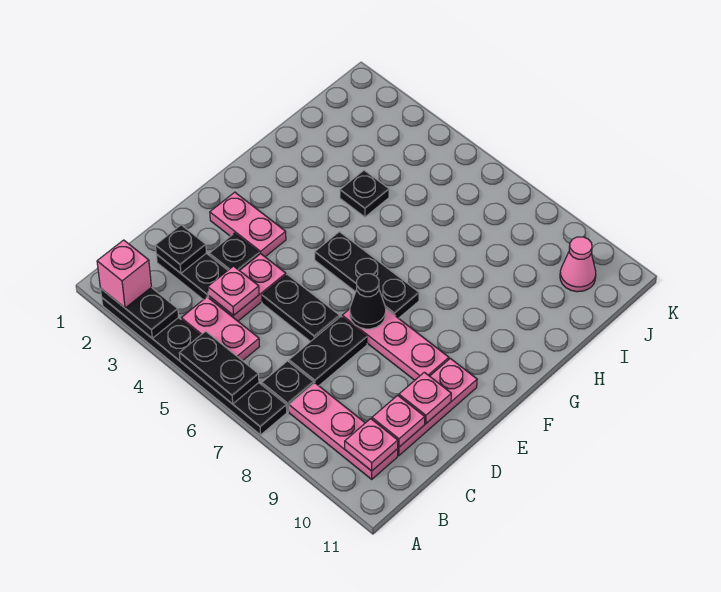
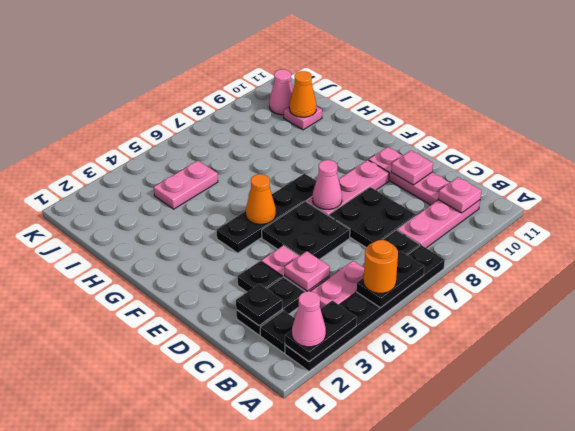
pink 1x1 brick [97,240,151,308] -> pink 1x1 cone [292,291,326,347]
none -> orange 1x1 round brick [364,240,398,293]
black 1x2 plate [289,317,367,386] -> black 2x2 plate [329,187,416,247]
pink 1x1 plate [372,395,425,447] -> pink 1x1 plate moved to [284,106,322,130]
black 1x2 plate [262,275,340,342] -> black 2x2 plate [262,201,350,259]
pink 1x2 plate [210,192,286,257] -> pink 1x2 plate moved to [154,161,218,209]
black 1x1 cone [350,274,386,329] -> pink 1x1 cone [312,160,342,209]
black 1x3 plate [315,232,419,318] -> black 1x4 plate [217,174,316,253]
none -> orange 1x1 cone [246,174,276,224]
black 1x1 plate [340,170,389,217] -> black 1x1 plate moved to [260,310,295,353]
none -> orange 1x1 cone [289,71,316,117]

